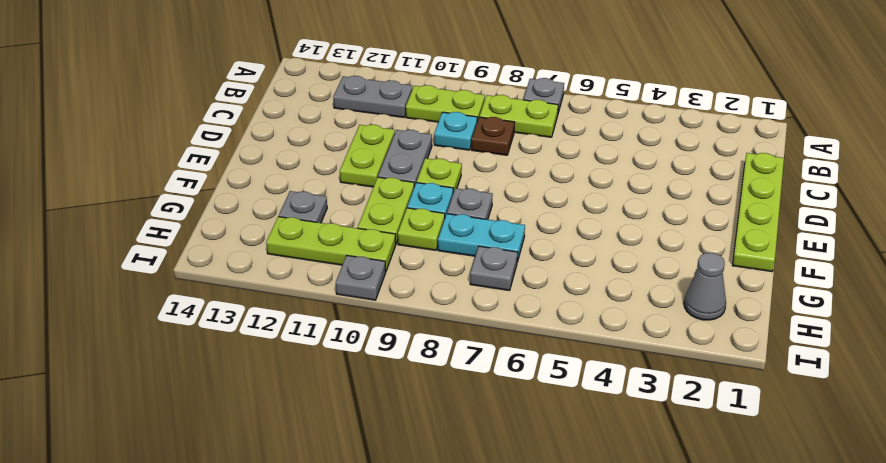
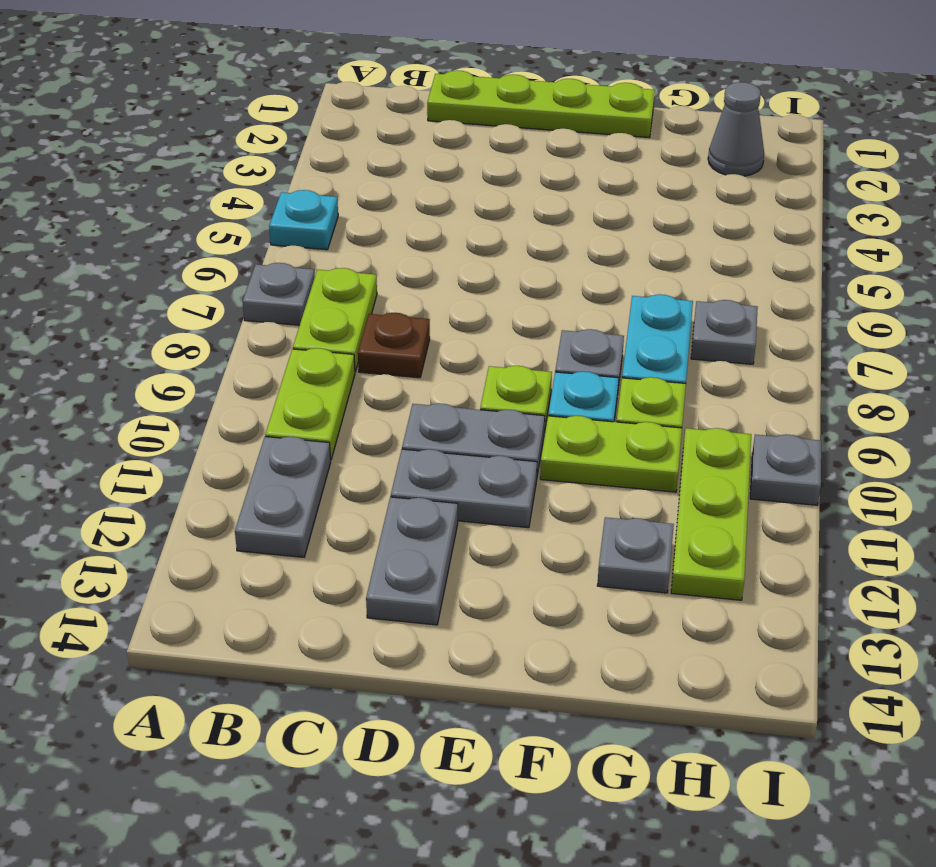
cyan 1x1 plate [434,112,477,150] -> cyan 1x1 plate moved to [269,190,338,250]
lime 1x2 plate [340,125,395,187] -> grey 1x2 plate [391,449,537,528]
none -> grey 1x2 plate [366,497,458,625]

